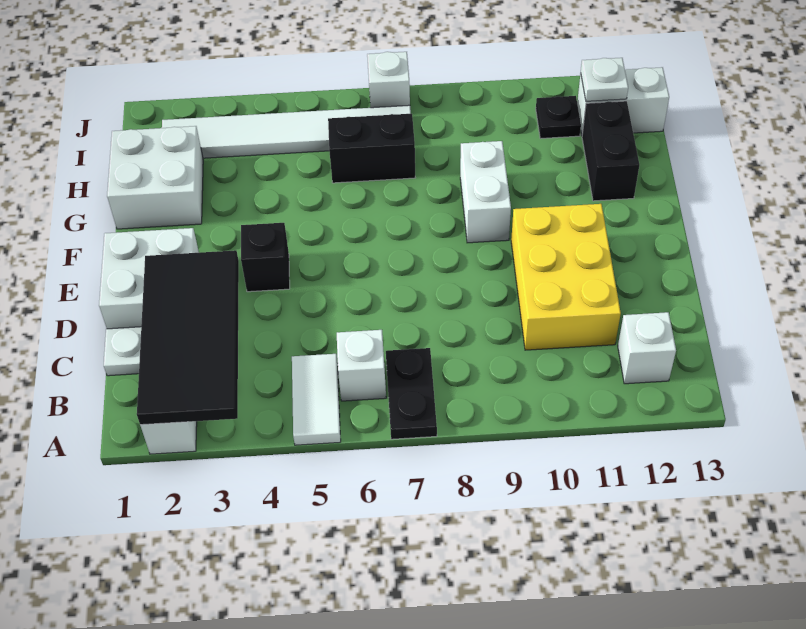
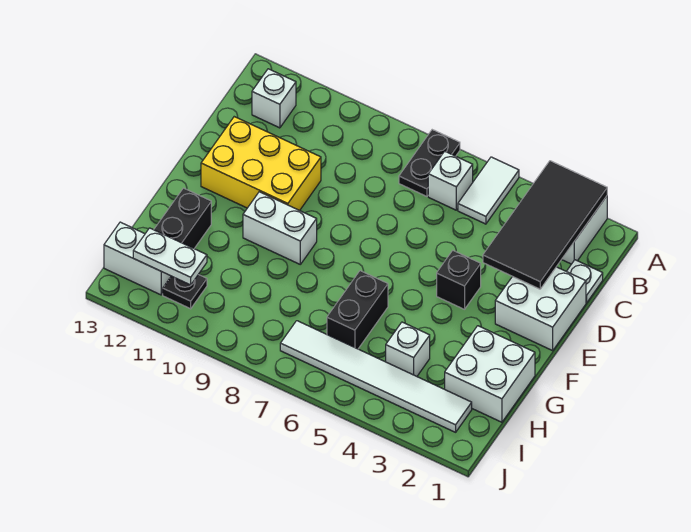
yellow 2x3 brick [511,204,621,350] -> yellow 2x3 brick turned to [201,117,321,211]
white 1x2 brick [460,141,511,243] -> white 1x2 brick turned to [243,192,317,264]
black 1x2 brick [328,114,415,183] -> black 1x2 brick turned to [327,271,388,349]
white 1x1 plate [581,58,628,101] -> white 1x2 plate [133,228,207,285]
white 1x1 brick [367,52,410,108] -> white 1x1 brick moved to [386,322,430,376]

